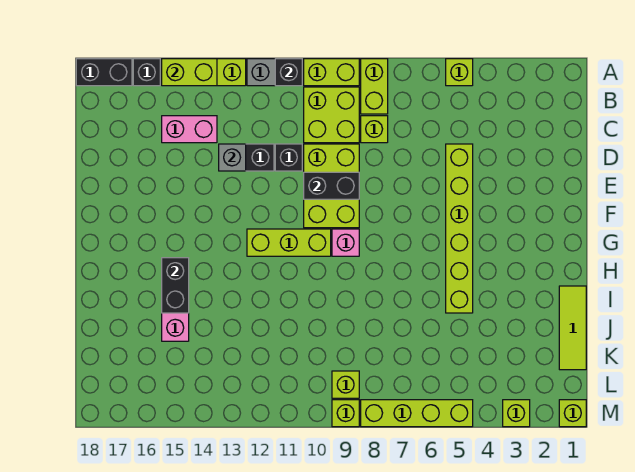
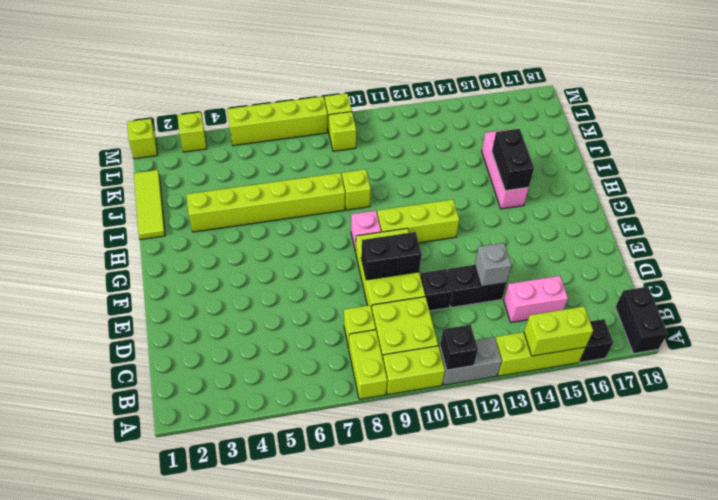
lime 1x1 brick [446,59,473,86] -> lime 1x1 brick moved to [342,169,371,210]
black 1x2 brick [76,59,132,86] -> black 1x2 brick turned to [615,287,668,354]
lime 1x6 brick [446,144,473,313] -> lime 1x6 brick turned to [186,173,345,232]

